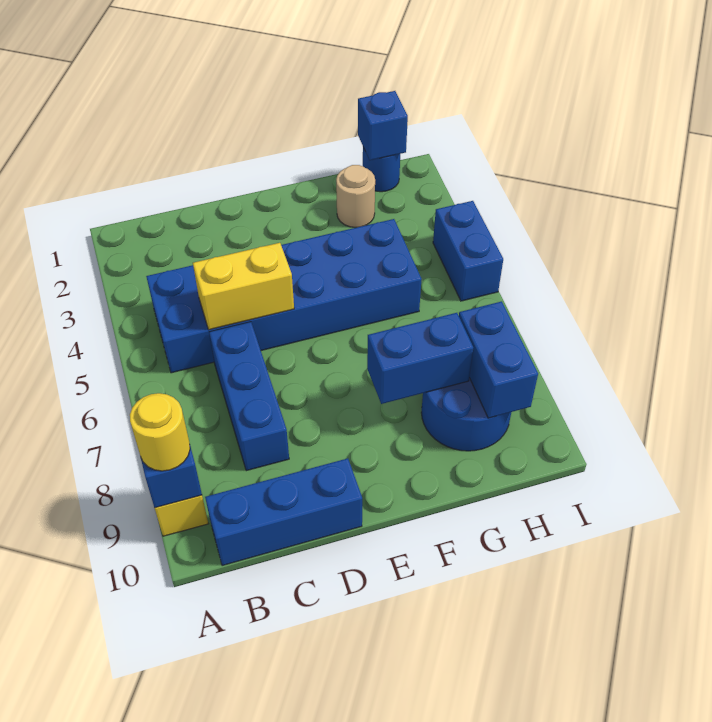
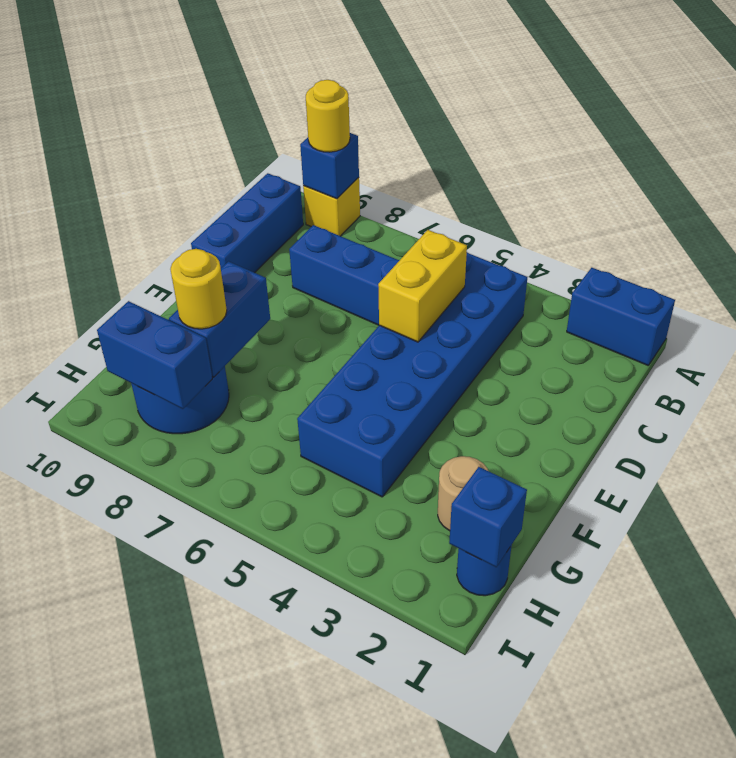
none -> yellow 1x1 round brick [170,249,227,329]
blue 1x2 brick [433,201,503,301] -> blue 1x2 brick moved to [567,268,675,366]

